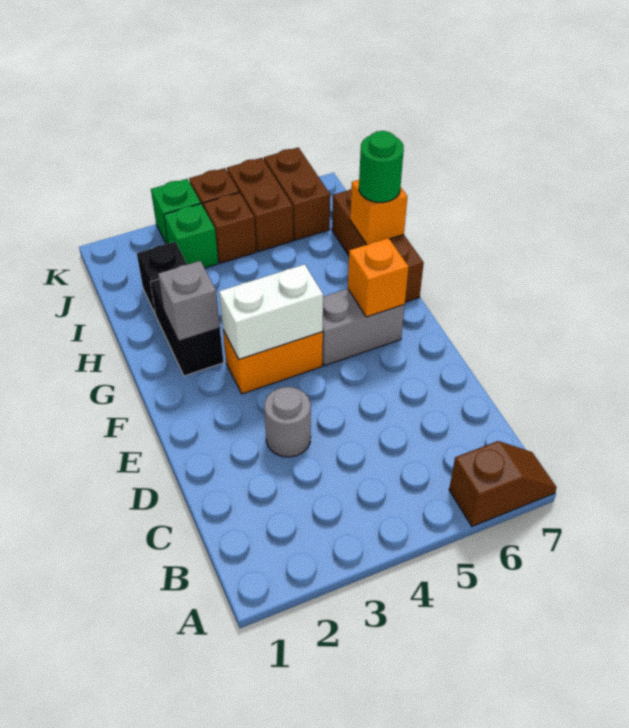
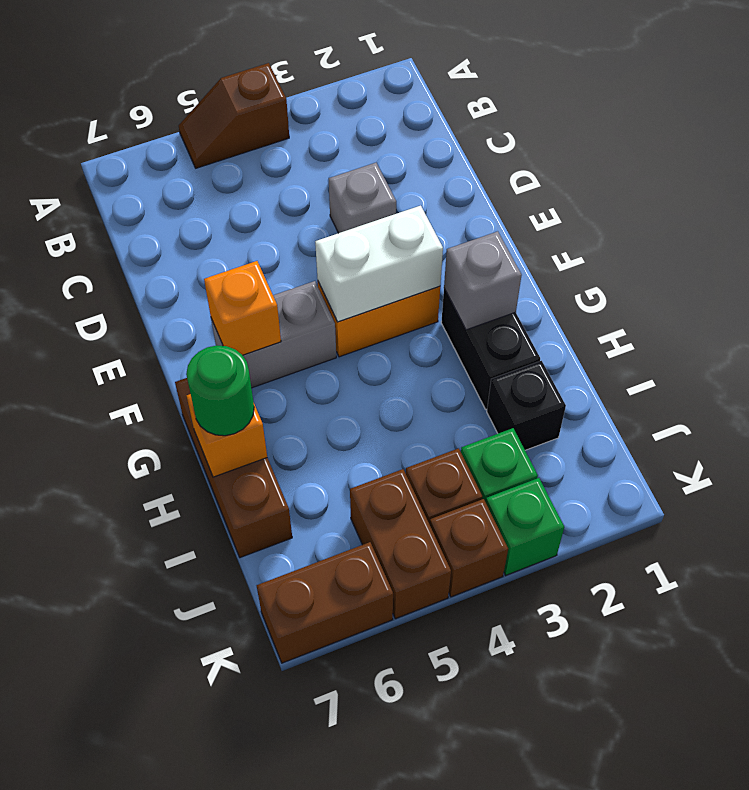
brown 1x2 slope [449,441,557,526] -> brown 1x2 slope moved to [179,63,289,168]
grey 1x1 round brick [264,387,311,457] -> grey 1x1 brick [329,163,396,233]
brown 1x2 brick [264,147,330,240] -> brown 1x2 brick turned to [257,542,393,663]

